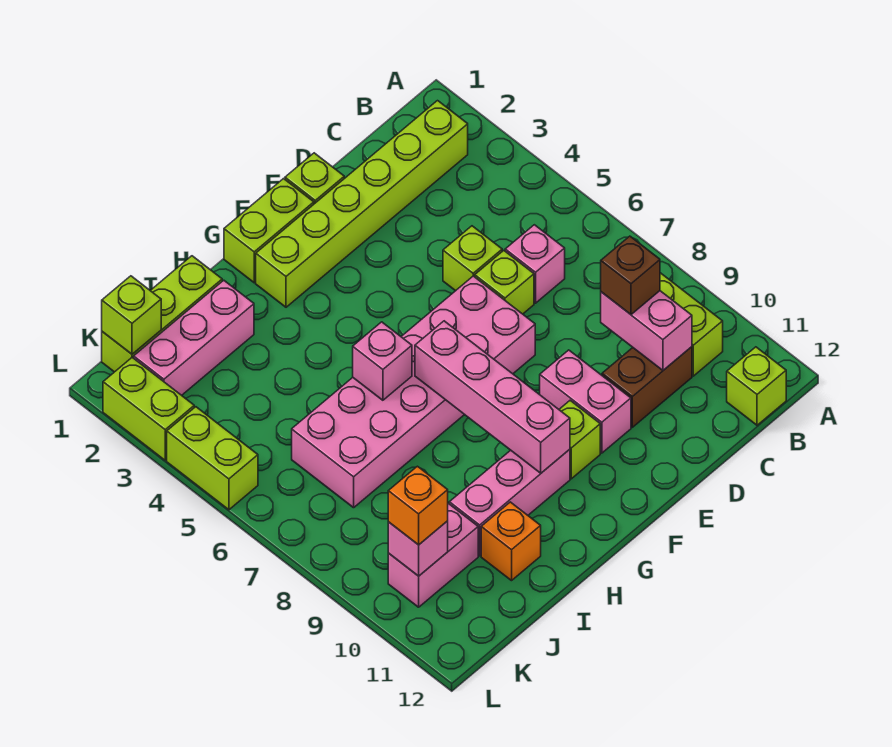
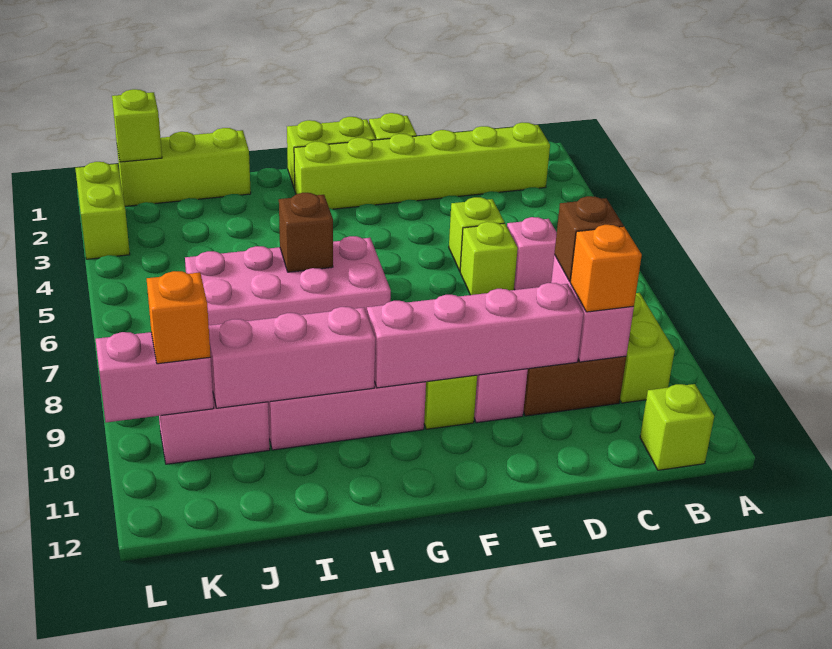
pink 2x6 brick [292,276,535,508] -> pink 2x4 brick [185,236,391,325]
pink 1x4 brick [415,321,570,473] -> pink 1x4 brick turned to [367,283,584,388]
pink 1x1 brick [353,322,412,400] -> brown 1x1 brick [279,193,333,272]
pink 1x3 brick [134,280,254,395] -> pink 1x3 brick moved to [209,307,375,408]
orange 1x1 brick [481,502,541,581] -> orange 1x1 brick moved to [570,225,642,312]
pink 1x1 brick [388,521,448,576] -> pink 1x2 brick [96,332,214,422]
lime 1x2 brick [167,407,258,510] -> none

